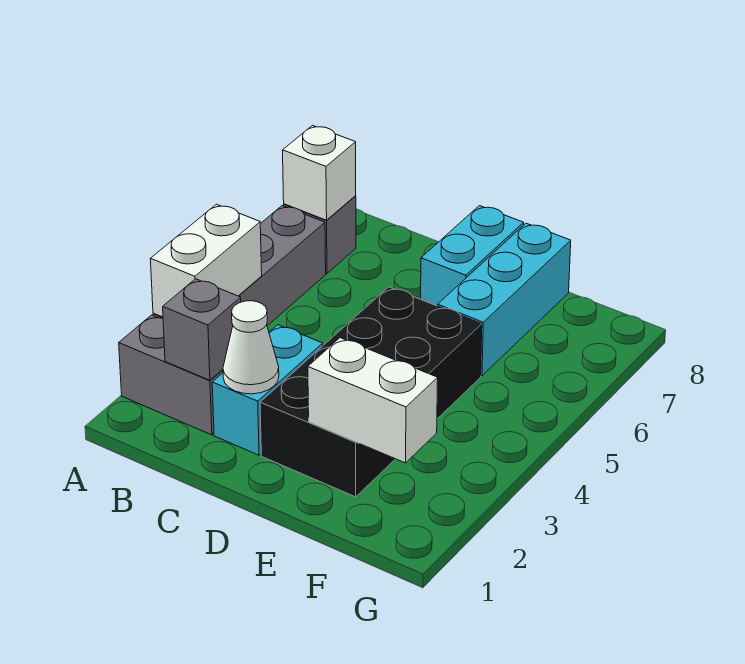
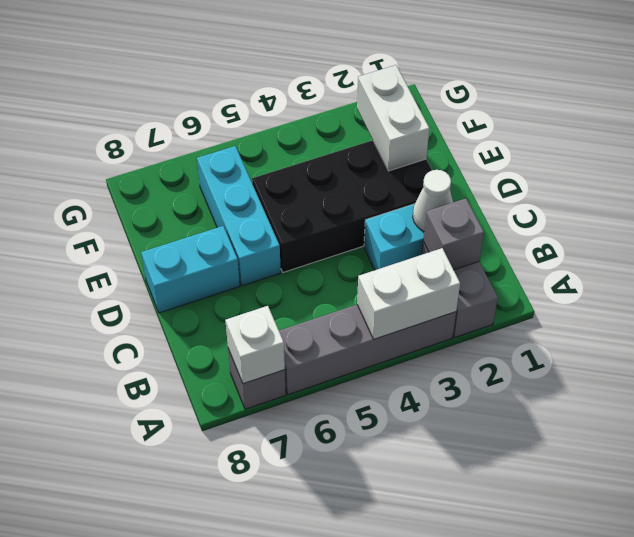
cyan 1x3 brick [438,223,571,376] -> cyan 1x3 brick turned to [197,146,281,286]

